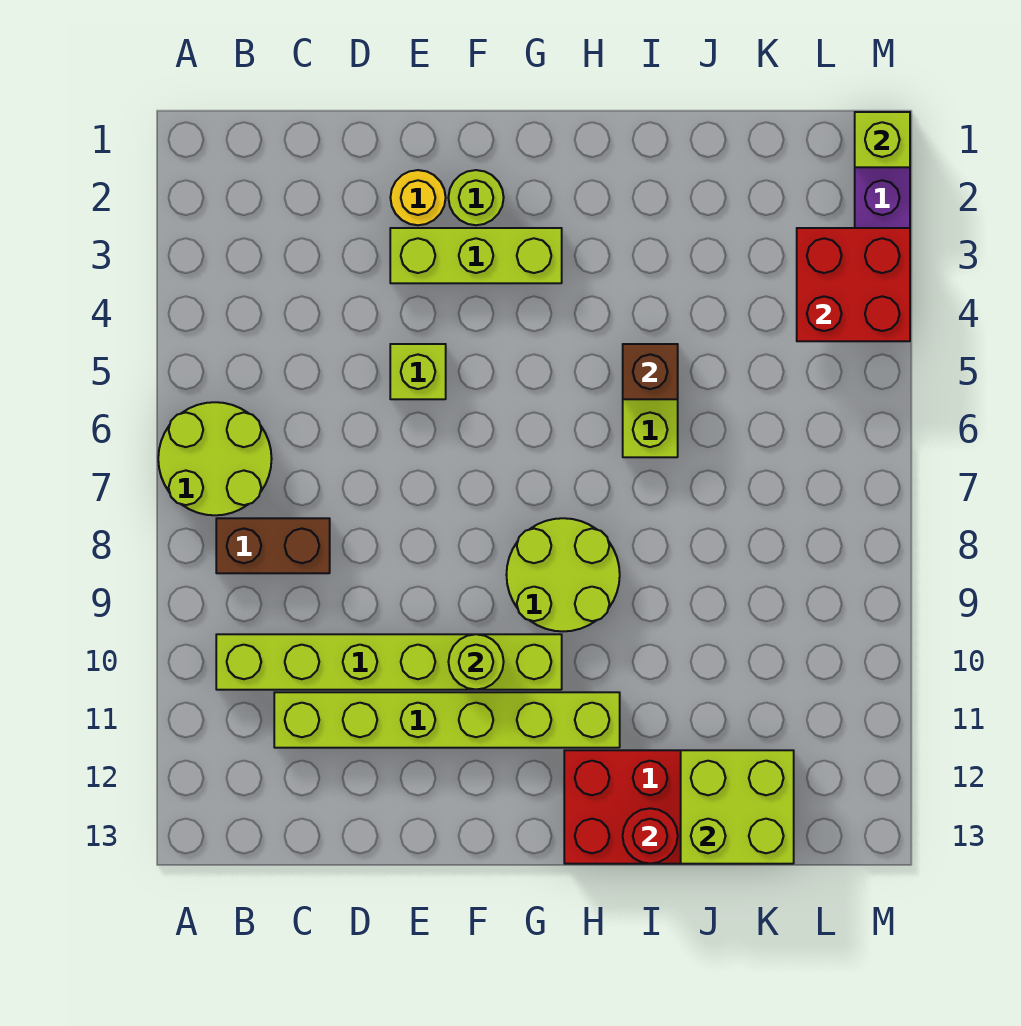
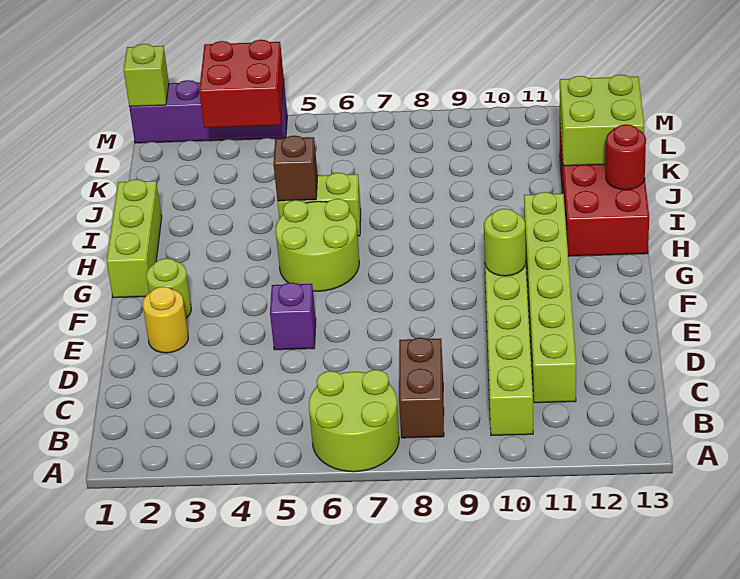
lime 1x3 brick [390,228,562,283] -> lime 1x3 brick moved to [106,179,162,298]
lime 1x1 brick [390,344,446,399] -> purple 1x1 brick [270,283,316,350]
lime 2x2 round brick [506,518,620,631] -> lime 2x2 round brick moved to [276,199,359,291]

